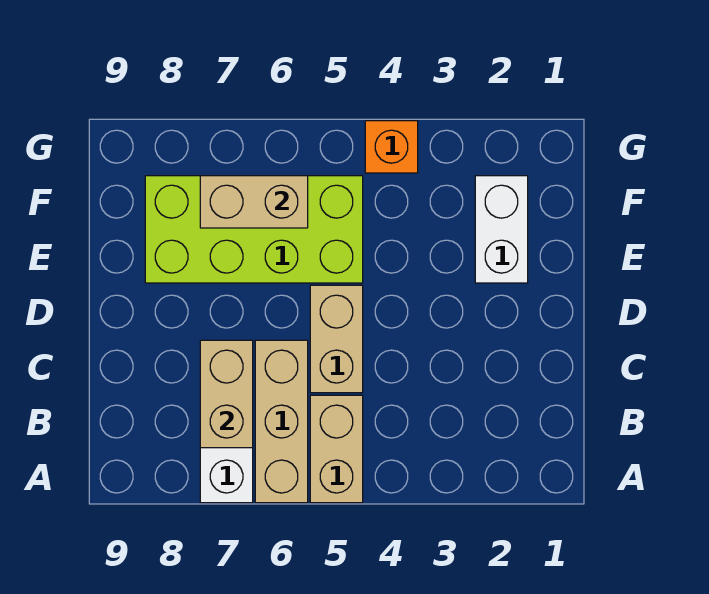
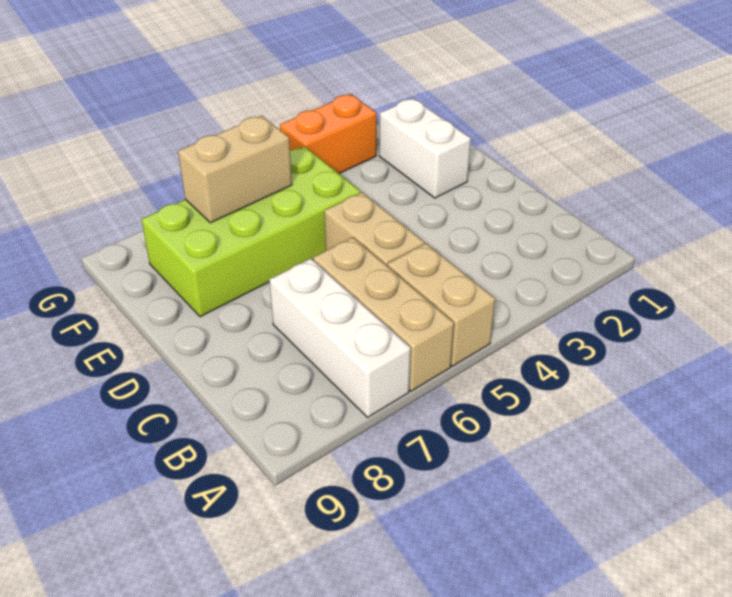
tan 1x2 brick [200,340,253,448] -> none
orange 1x1 brick [365,121,418,173] -> orange 1x2 brick [280,94,377,173]

